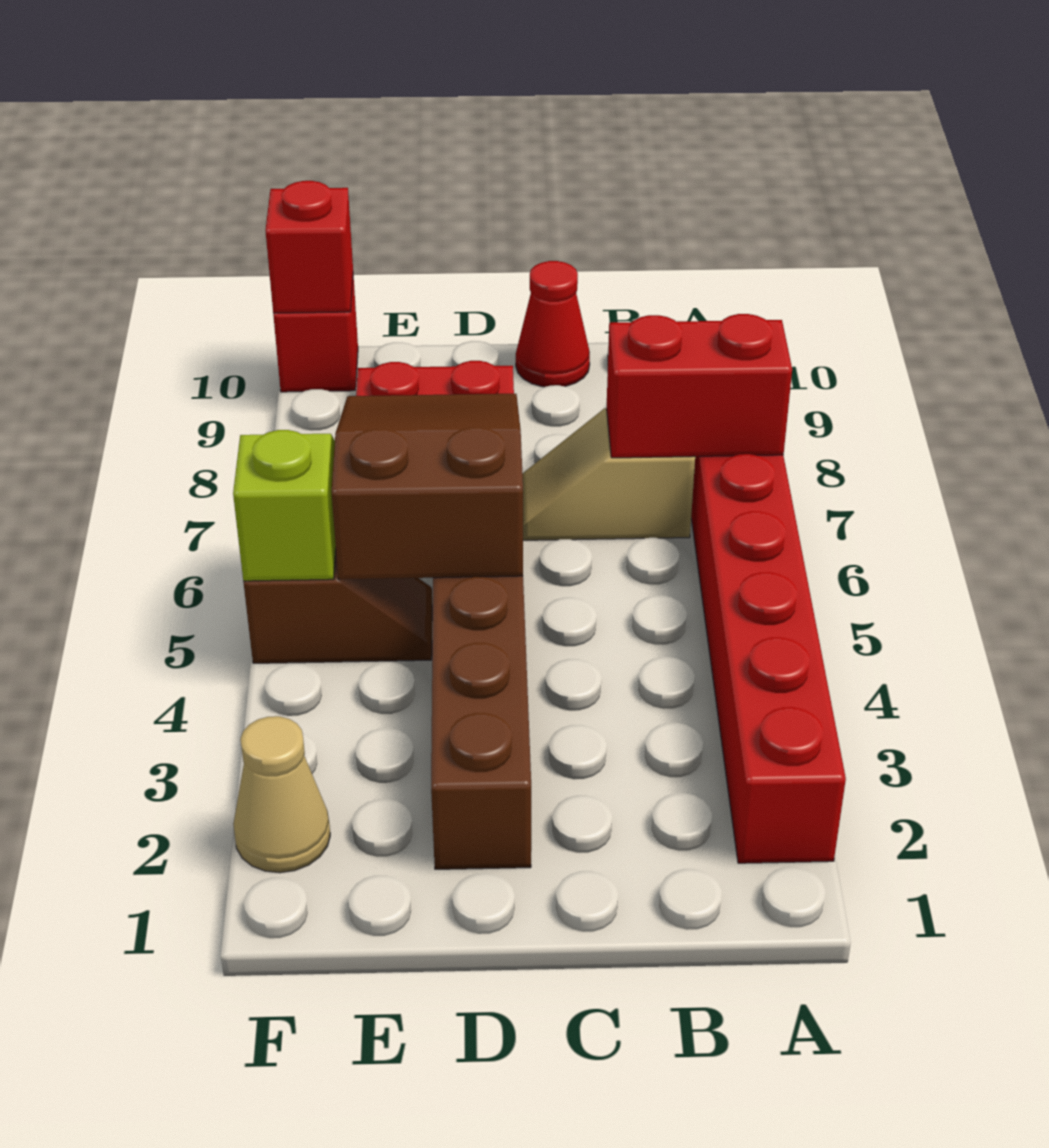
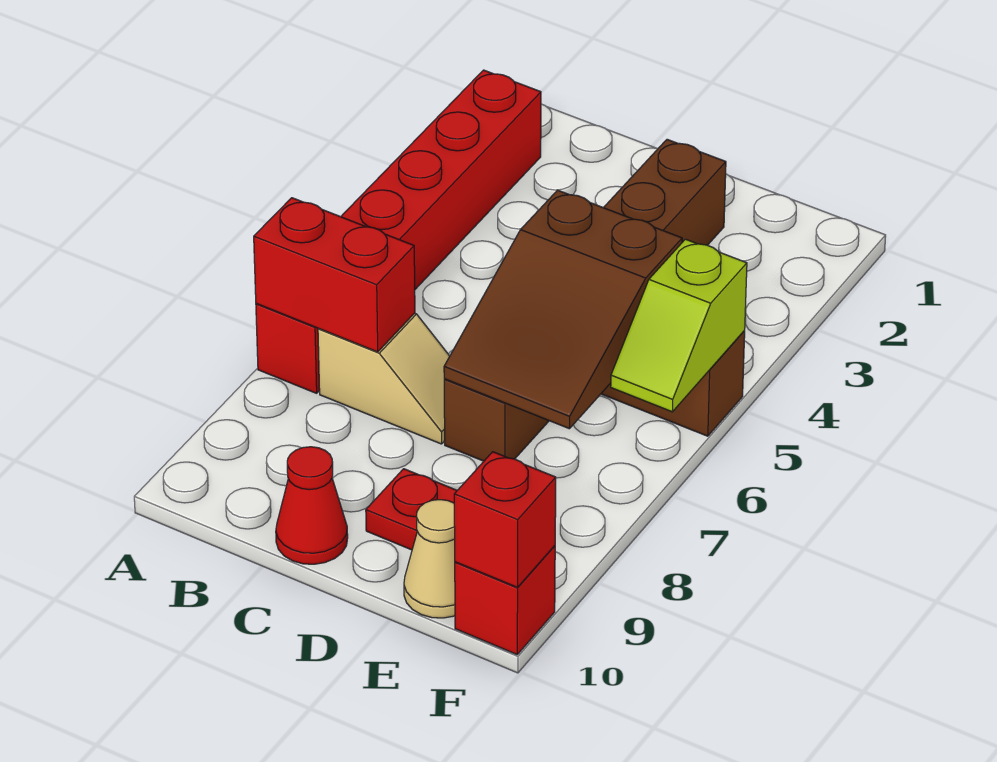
tan 1x1 cone [233,716,330,873] -> tan 1x1 cone moved to [404,500,455,618]

